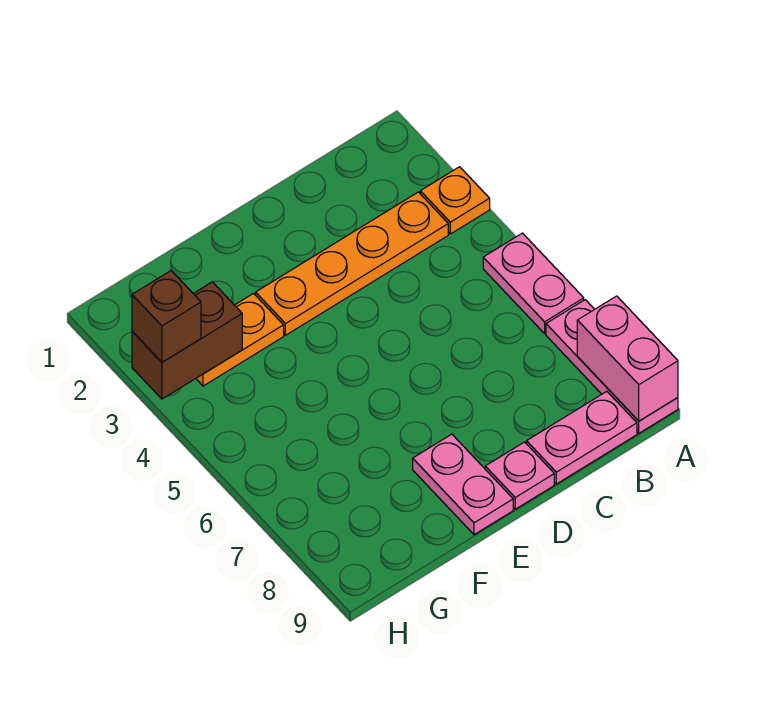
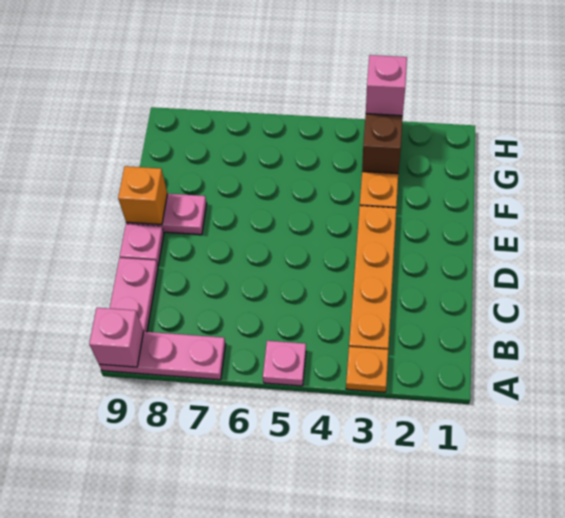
pink 1x2 plate [483,233,584,333] -> pink 1x1 plate [263,341,306,386]
pink 1x2 brick [577,296,678,421] -> pink 1x1 brick [89,308,144,367]
none -> orange 1x1 brick [118,166,167,225]
brown 1x1 brick [132,271,201,362] -> pink 1x1 brick [366,55,407,116]

